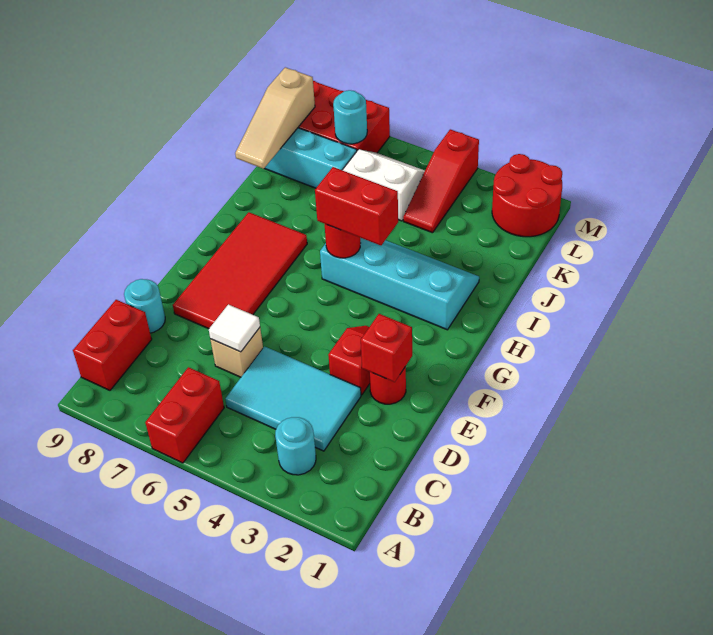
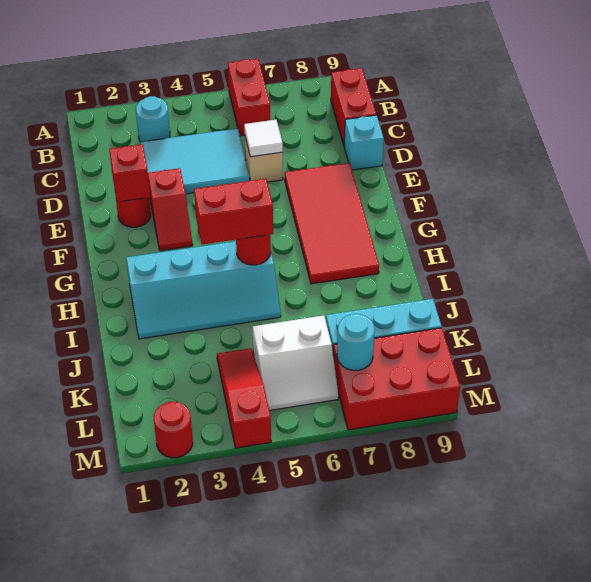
cyan 1x1 round brick [124,279,165,333] -> cyan 1x1 brick [344,115,384,170]
tan 1x3 slope [235,67,315,169] -> none
red 2x2 round brick [492,154,562,237] -> red 1x1 round brick [154,402,193,458]

